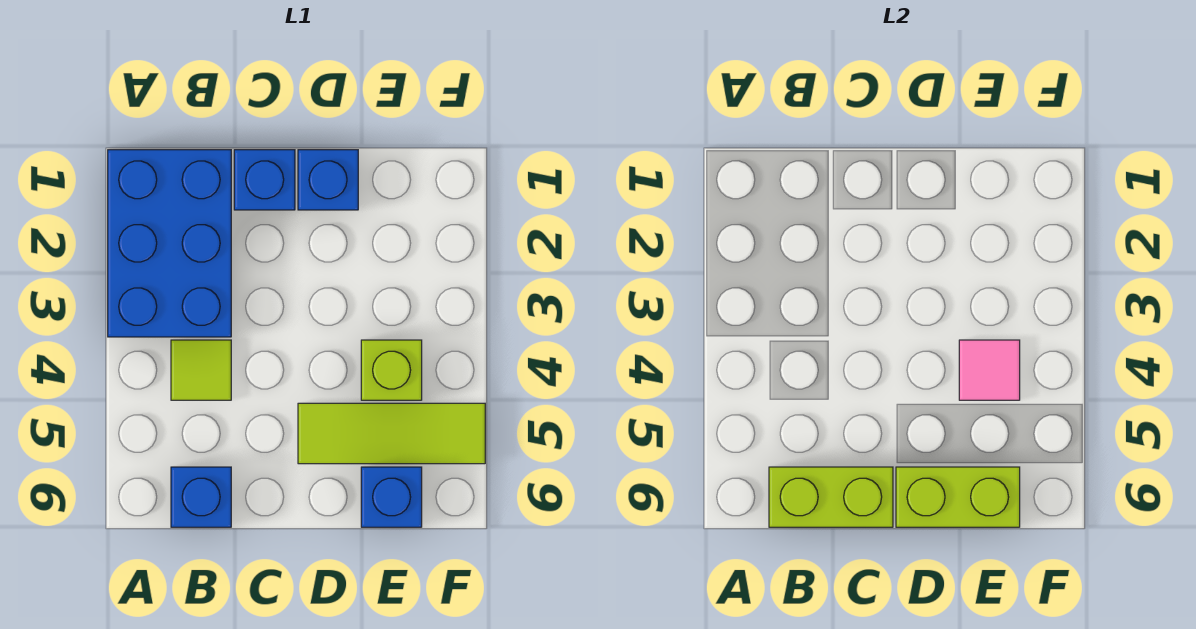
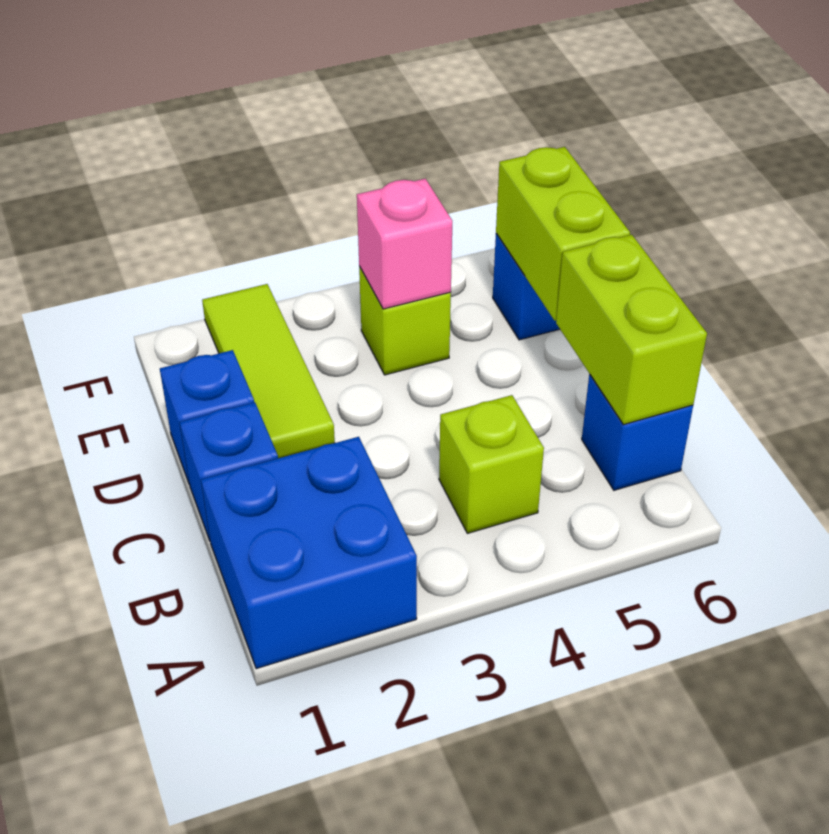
blue 2x3 brick [108,150,231,337] -> blue 2x2 brick [201,437,417,669]
lime 1x1 tile [171,340,231,400] -> lime 1x1 brick [439,395,544,533]
lime 1x3 tile [298,403,485,464] -> lime 1x3 tile moved to [202,284,335,458]
pink 1x1 tile [959,340,1020,400] -> pink 1x1 brick [357,179,452,309]

